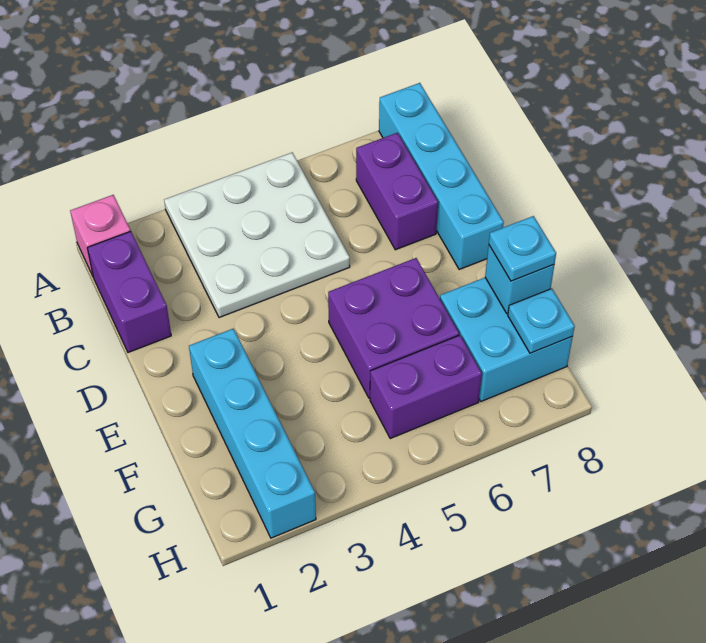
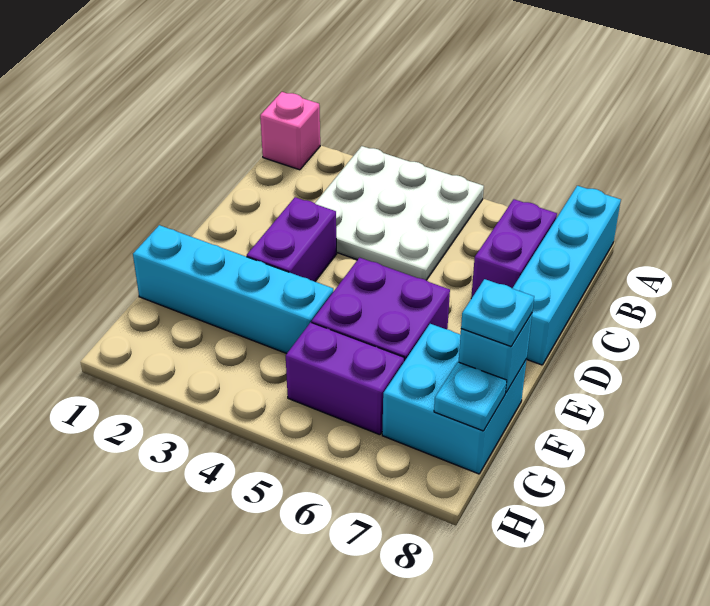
purple 1x2 brick [87,231,171,353] -> purple 1x2 brick moved to [247,197,336,282]
cyan 1x4 brick [189,329,316,538] -> cyan 1x4 brick turned to [133,225,333,354]

